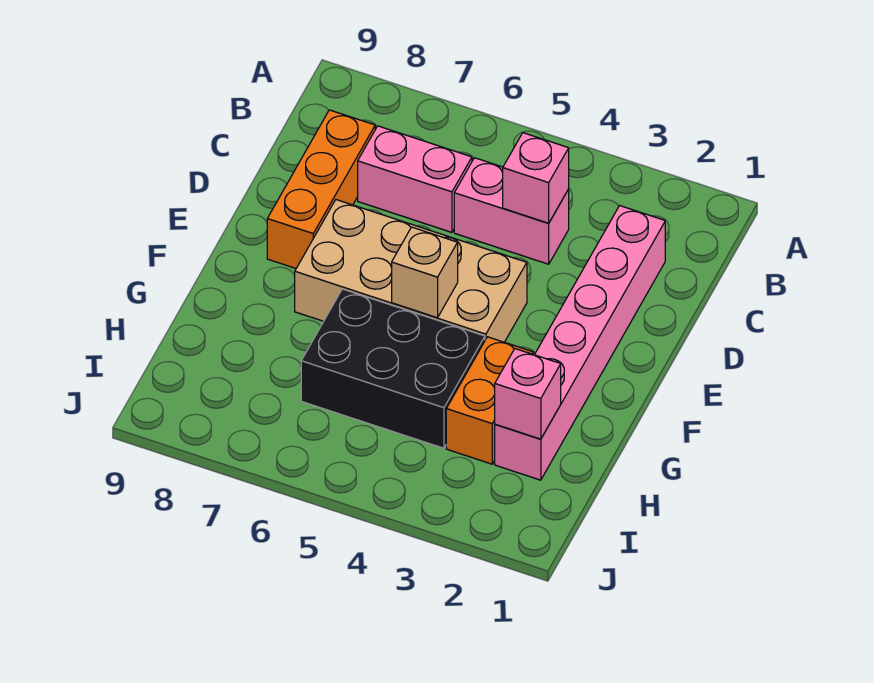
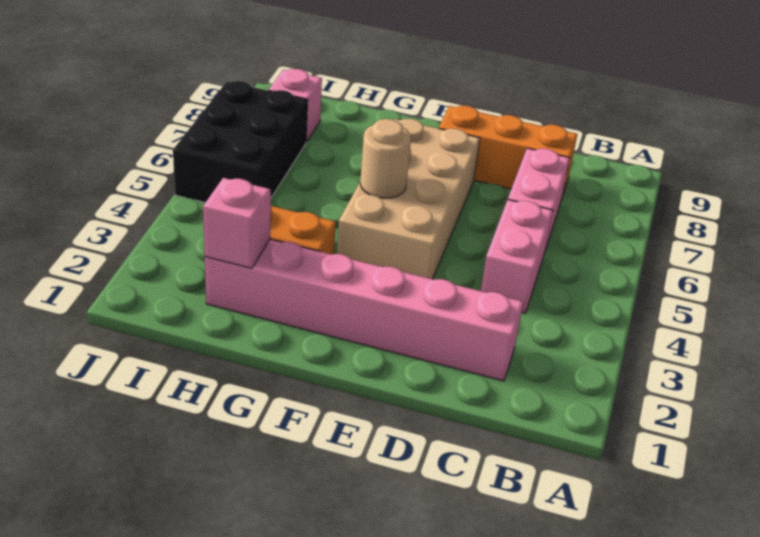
pink 1x1 brick [503,133,569,223] -> pink 1x1 brick moved to [269,69,322,142]
tan 1x1 brick [392,227,458,318] -> tan 1x1 round brick [360,119,411,198]
black 2x3 brick [301,289,485,448] -> black 2x3 brick moved to [173,81,308,203]

